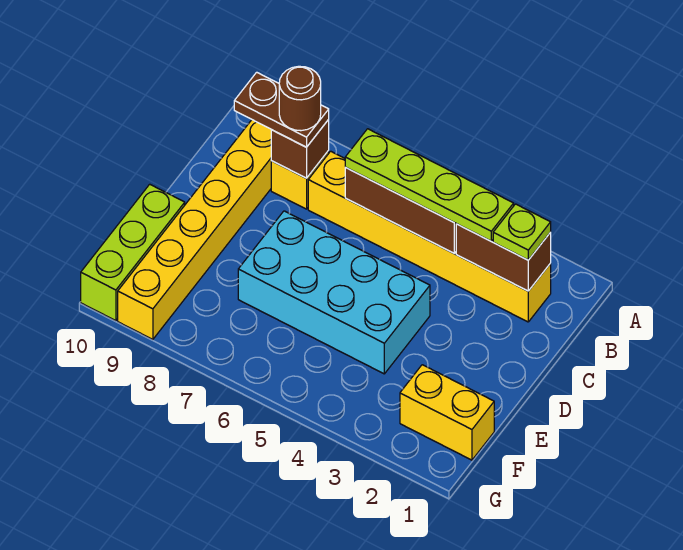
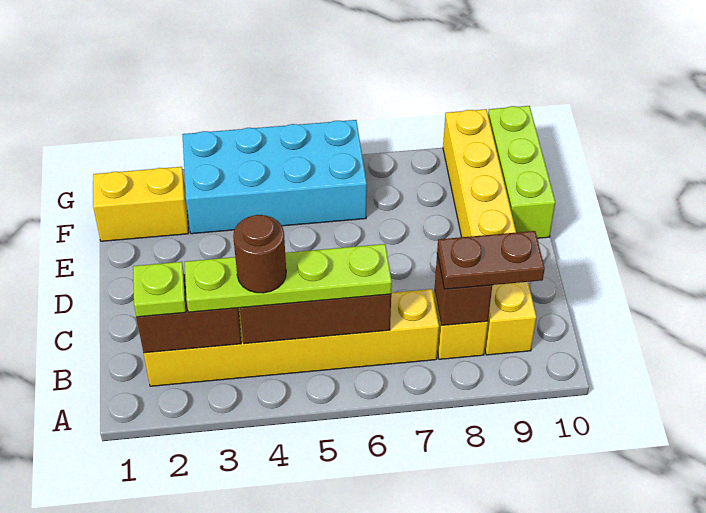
brown 1x1 round brick [279,66,321,131] -> brown 1x1 round brick moved to [233,215,286,293]
cyan 2x4 brick [238,211,430,374] -> cyan 2x4 brick moved to [182,120,367,234]

